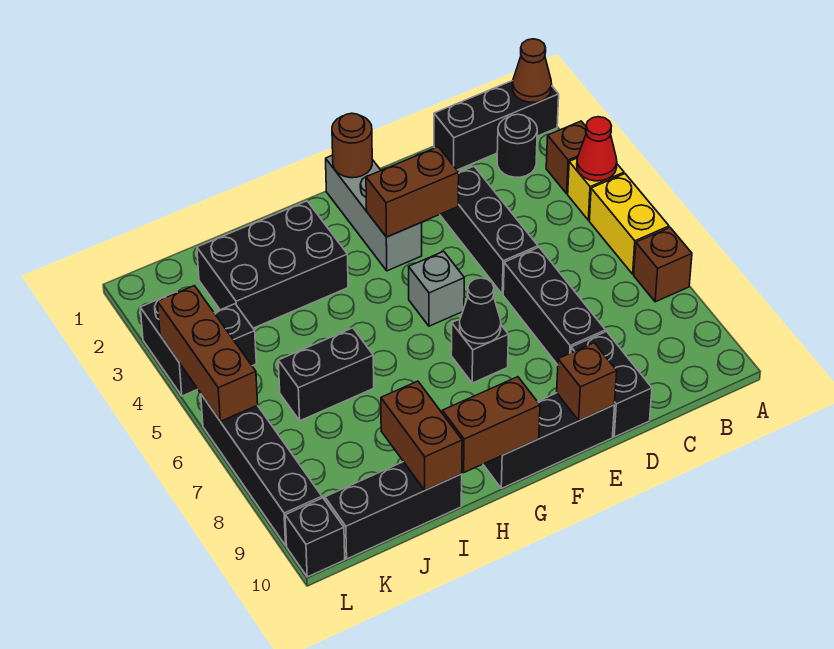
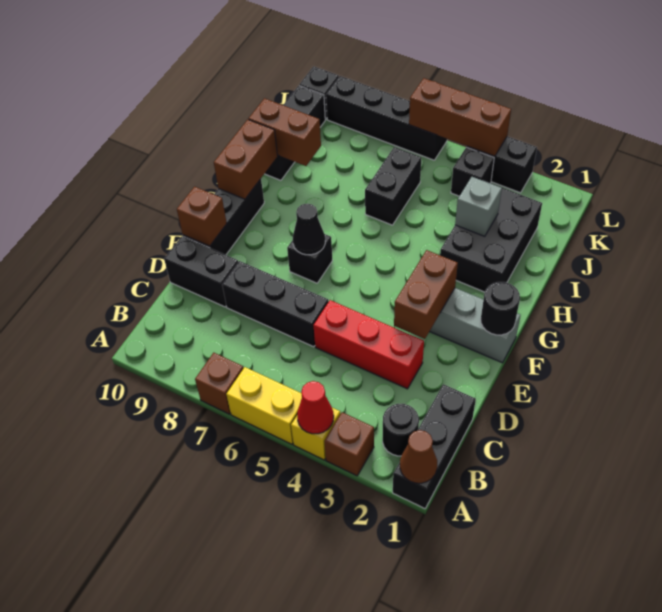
black 1x3 brick [440,166,538,294] -> red 1x3 brick [313,300,424,389]
brown 1x1 round brick [332,113,372,178] -> black 1x1 round brick [481,282,520,335]
grey 1x1 brick [409,251,464,326] -> grey 1x1 brick moved to [455,177,502,236]

